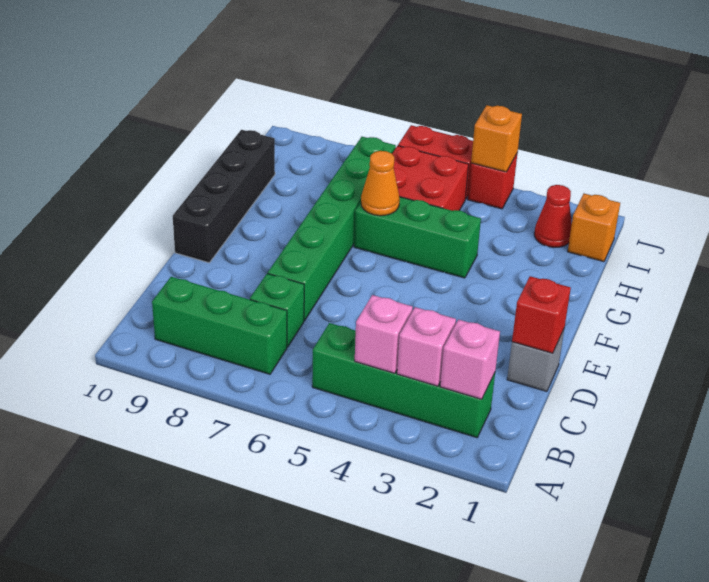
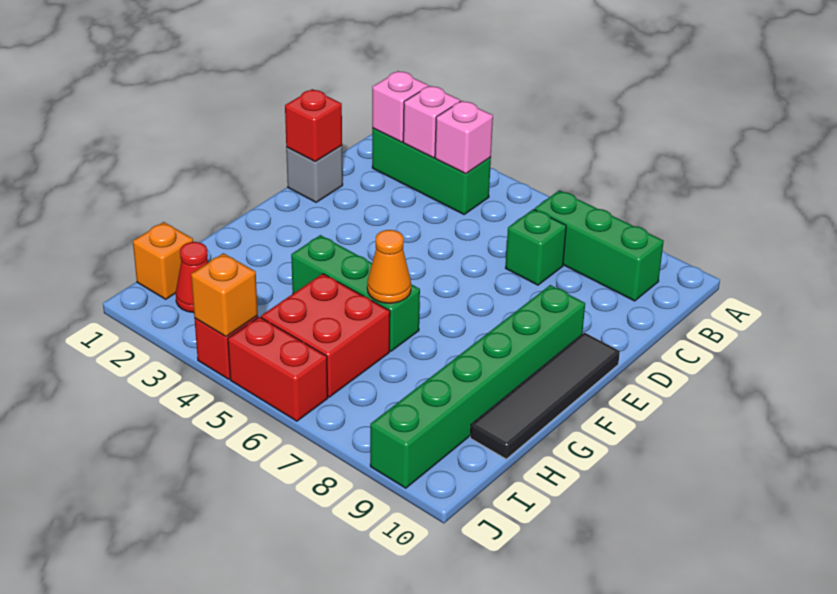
green 1x4 brick [312,323,495,438] -> green 1x3 brick [372,128,491,214]
green 1x6 brick [268,137,396,320] -> green 1x6 brick moved to [370,285,585,488]
black 1x4 brick [173,130,275,263] -> black 1x4 tile [470,332,620,459]

